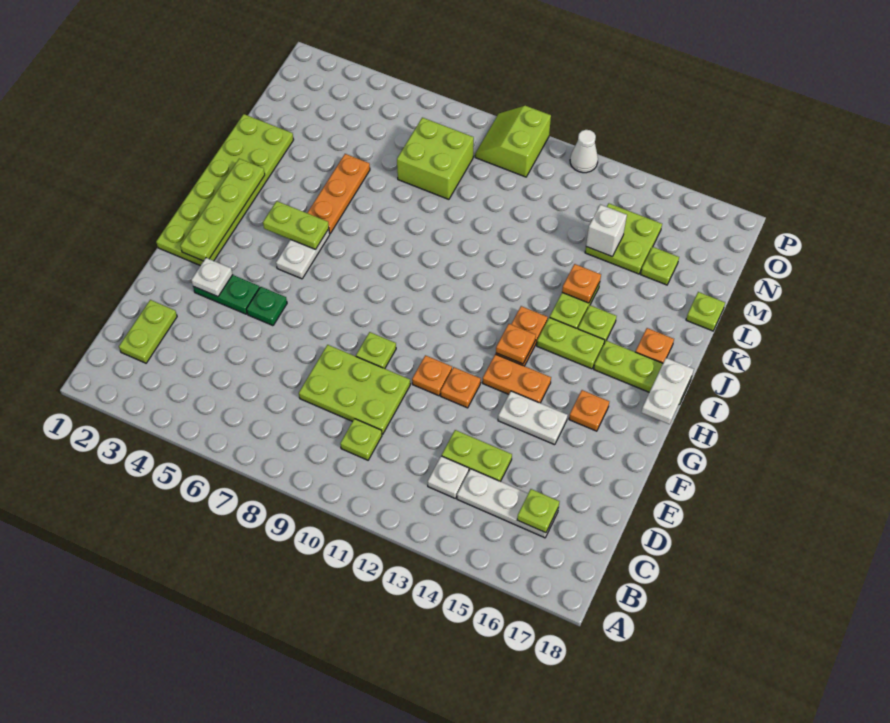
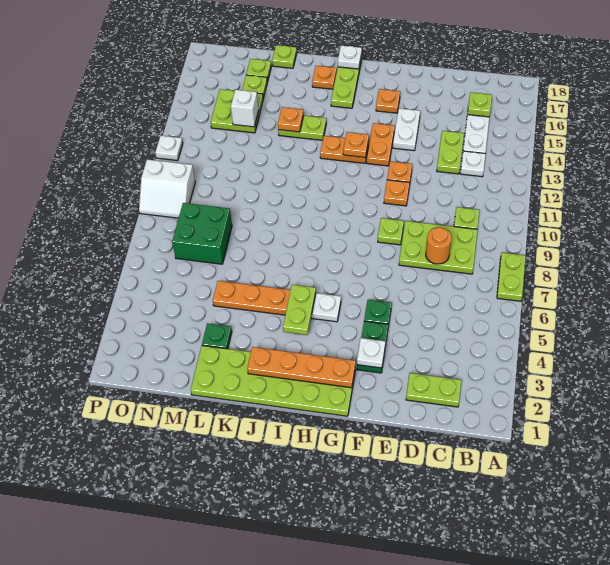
lime 2x3 plate [299,345,410,434] -> lime 2x3 plate turned to [399,221,477,274]
none -> orange 1x1 round brick [426,227,452,264]
lime 1x4 plate [180,159,265,261] -> orange 1x4 plate [247,347,356,388]
white 1x2 plate [641,358,694,424] -> white 1x1 plate [338,46,362,69]
lime 1x2 plate [537,317,605,369] -> lime 1x2 plate moved to [497,253,526,301]
lime 1x1 plate [578,305,617,344] -> lime 1x1 plate moved to [246,59,271,82]
none -> green 1x1 plate [202,323,232,349]
lime 2x2 brick [397,117,474,199] -> green 2x2 brick [172,203,232,264]
lime 2x2 slope [475,106,551,177] -> white 2x2 slope [139,160,195,218]
white 1x1 cone [570,130,598,173] -> white 1x1 plate [155,136,183,161]

